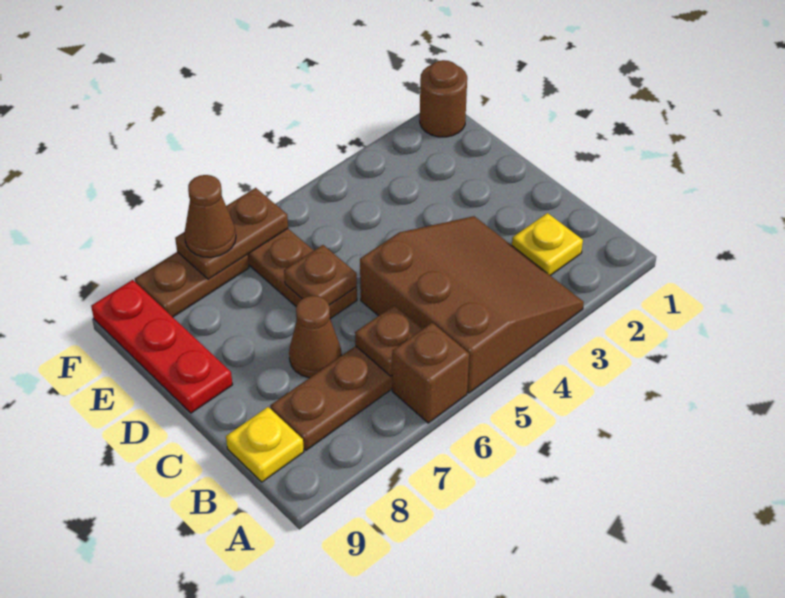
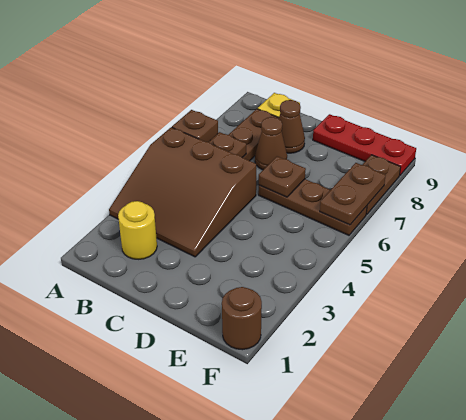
yellow 1x1 plate [512,213,583,276] -> yellow 1x1 round brick [118,201,157,259]
brown 1x1 cone [184,175,236,257] -> brown 1x1 cone moved to [279,100,305,153]

